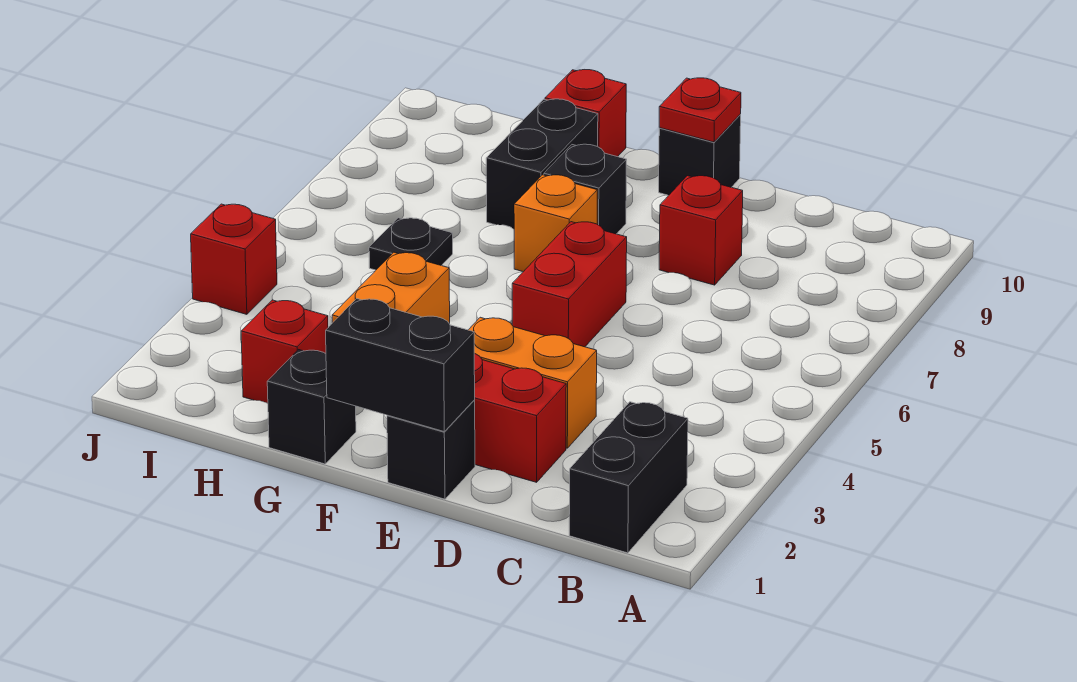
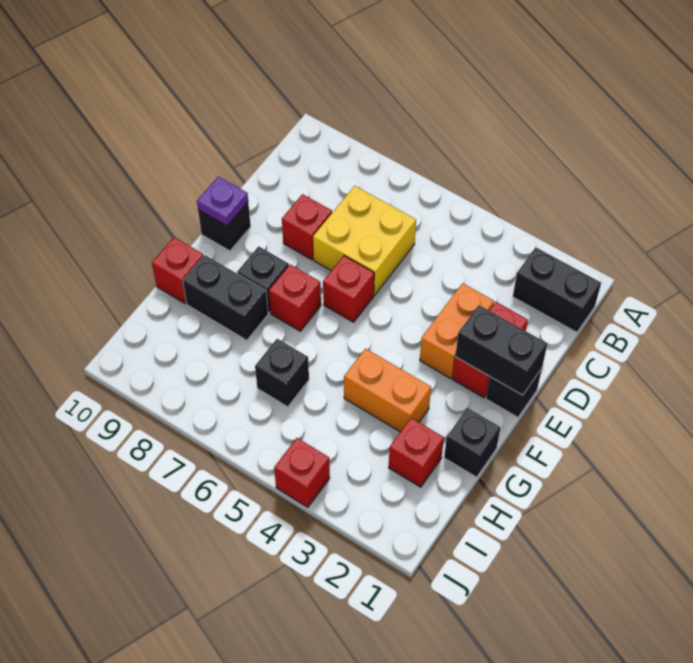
none -> yellow 2x2 brick [313,186,416,295]
black 1x2 brick [326,299,475,432] -> black 1x2 brick turned to [455,305,547,395]
red 1x2 brick [512,222,627,347] -> red 1x1 brick [323,256,374,322]
red 1x1 plate [659,78,741,142] -> purple 1x1 plate [197,176,248,226]
orange 1x1 brick [514,175,597,272] -> red 1x1 brick [269,264,321,331]
black 1x1 plate [369,218,453,270] -> black 1x1 brick [255,339,309,407]

